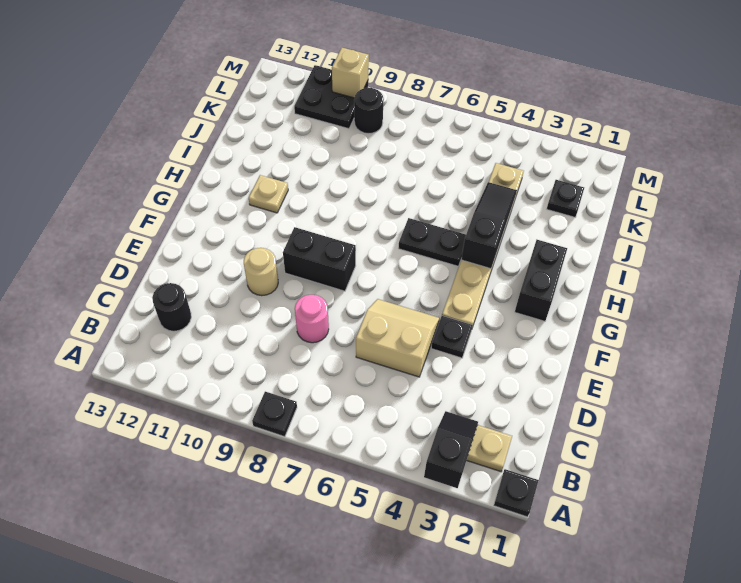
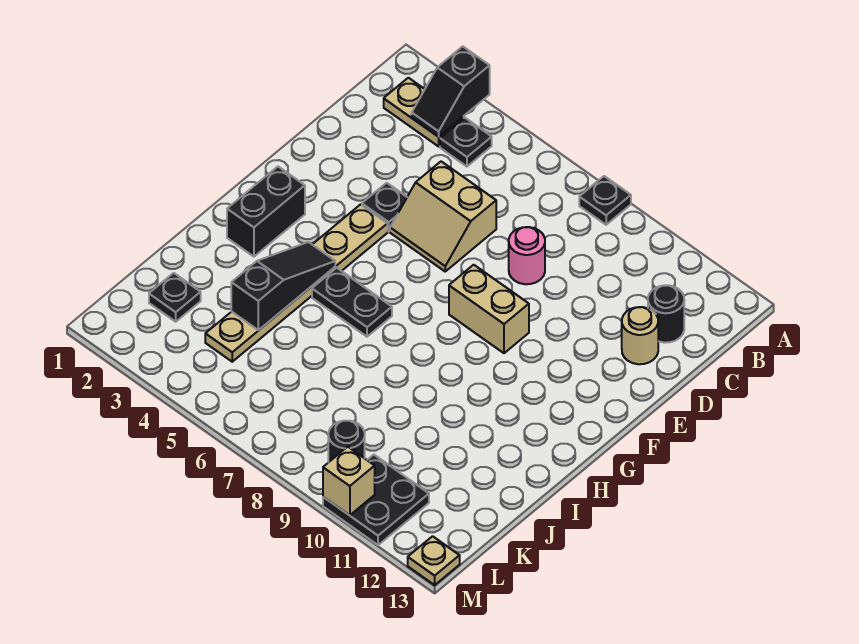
black 1x1 plate [494,469,539,517] -> black 1x1 plate moved to [440,118,492,166]
tan 1x1 round brick [244,248,278,296] -> tan 1x1 round brick moved to [622,307,658,364]
black 1x2 brick [283,227,356,291] -> tan 1x2 brick [449,265,529,353]
black 1x3 slope [461,182,517,269] -> black 1x3 slope turned to [231,242,335,330]
tan 1x1 plate [249,175,288,213] -> tan 1x1 plate moved to [408,536,460,585]

